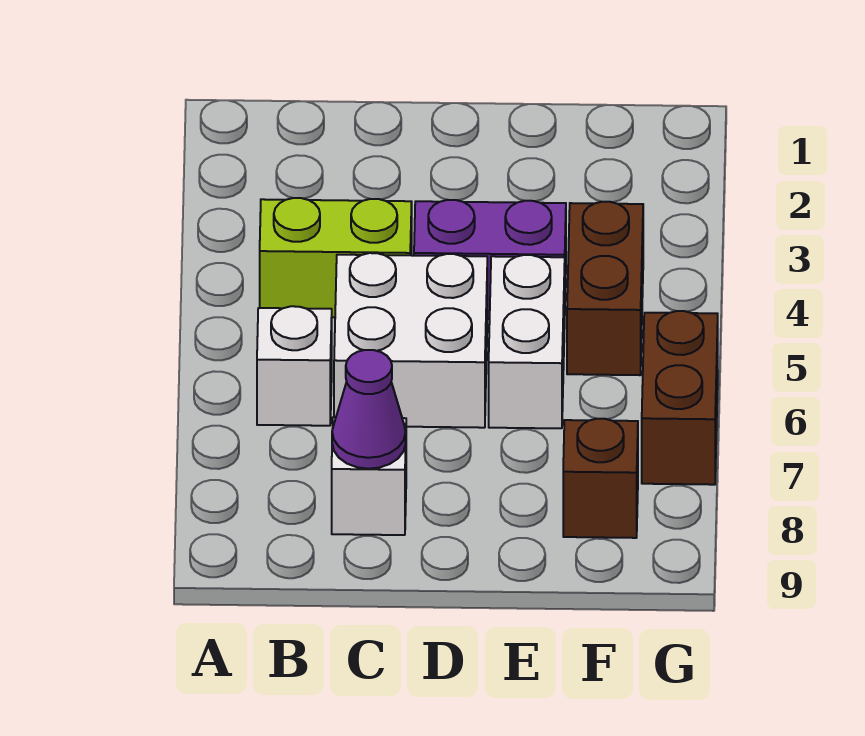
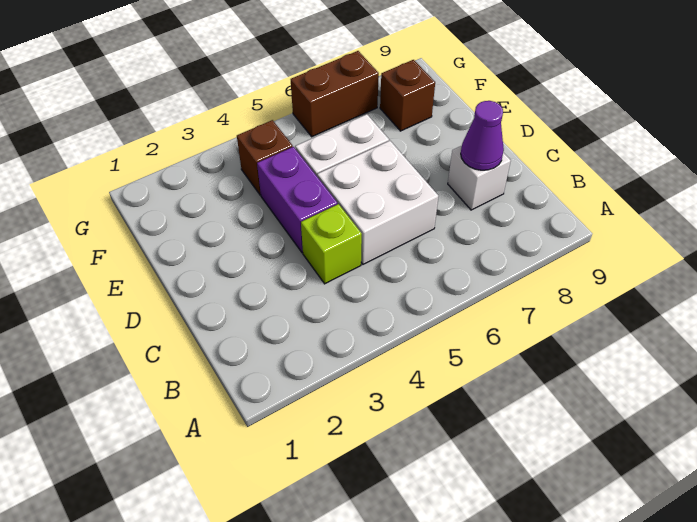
lime 1x2 brick [260,198,412,317] -> lime 1x1 brick [301,204,362,284]
white 1x1 brick [257,306,332,426] -> none
brown 1x2 brick [567,202,643,375] -> brown 1x1 brick [237,120,293,195]

